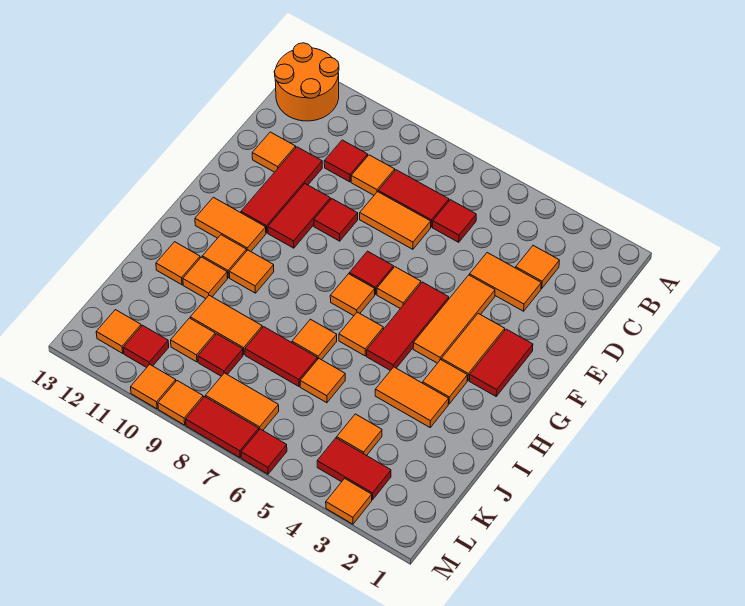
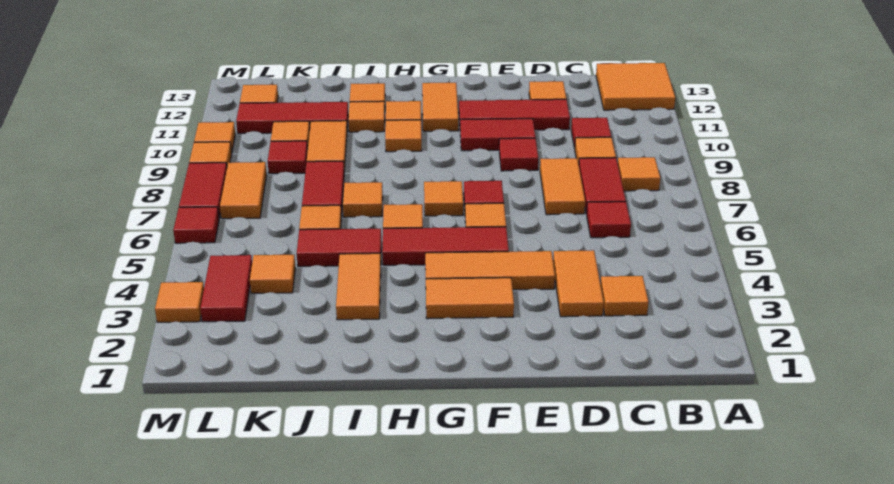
orange 2x2 round brick [274,43,339,121] -> orange 2x2 tile [596,63,675,110]
red 1x2 tile [469,329,533,396] -> red 1x2 tile moved to [297,229,381,267]
orange 1x1 tile [423,360,467,404] -> orange 1x1 tile moved to [618,157,660,191]
red 1x1 tile [123,325,169,368] -> red 1x3 tile [236,102,348,134]

